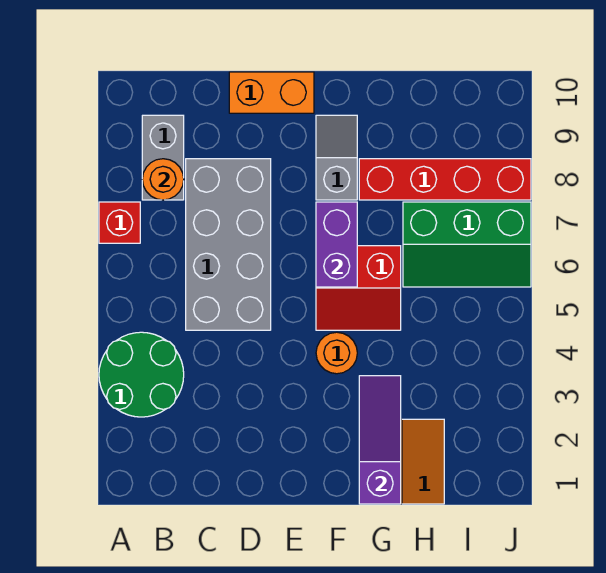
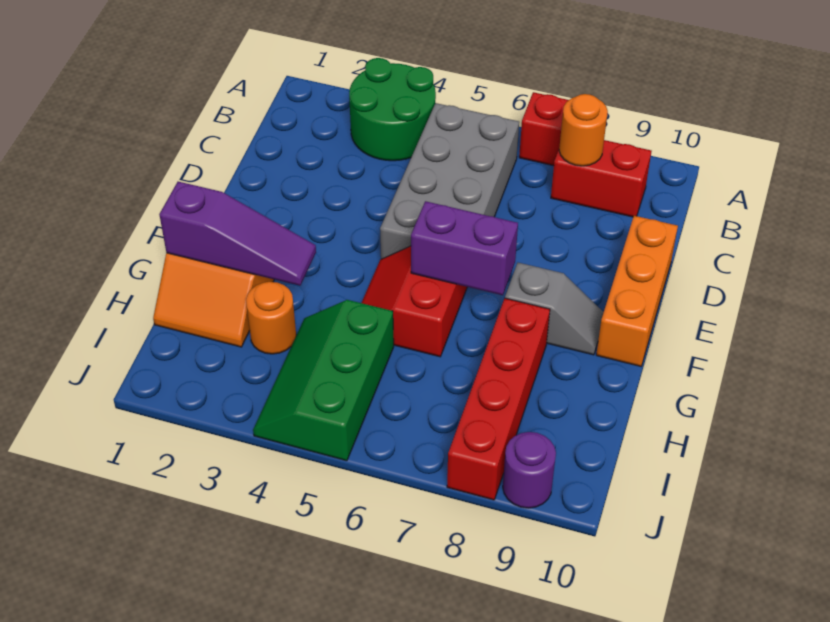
grey 1x2 brick [142,115,184,200] -> red 1x2 brick [551,140,651,217]
grey 2x4 brick [186,159,271,330] -> grey 2x4 brick turned to [380,103,519,259]
orange 1x2 brick [229,72,314,113] -> orange 1x3 brick [596,216,678,366]
orange 1x1 round brick [316,332,357,374] -> orange 1x1 round brick moved to [246,282,296,354]
green 2x3 slope [403,202,531,287] -> green 2x3 slope moved to [253,300,394,461]
none -> purple 1x1 round brick [503,432,556,508]

